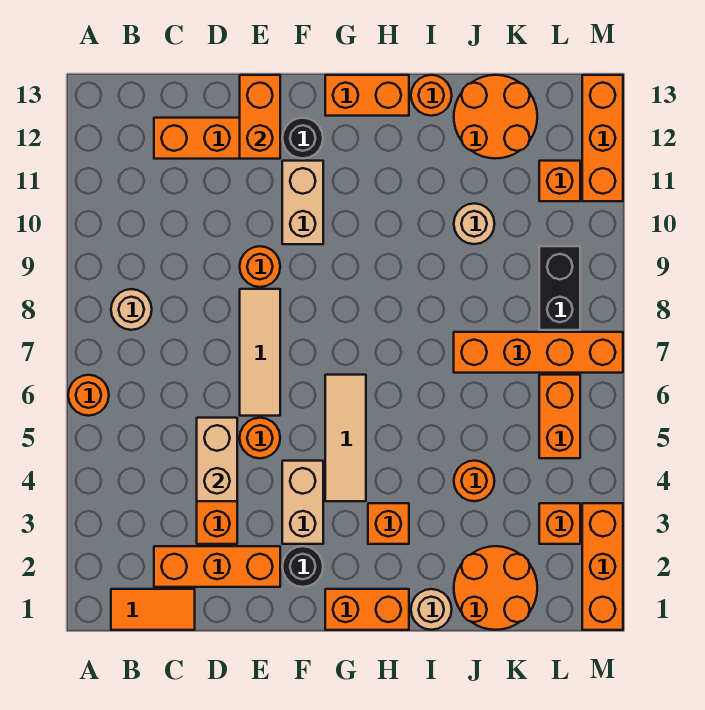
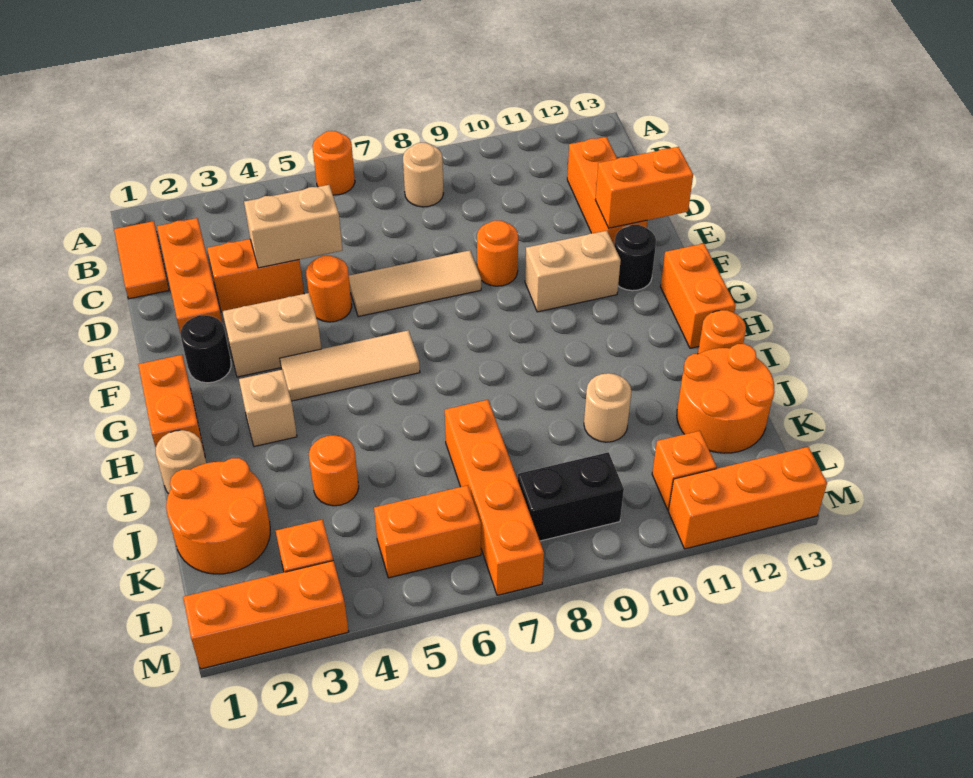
orange 1x1 brick [368,503,409,544] -> tan 1x1 brick [239,370,297,447]

